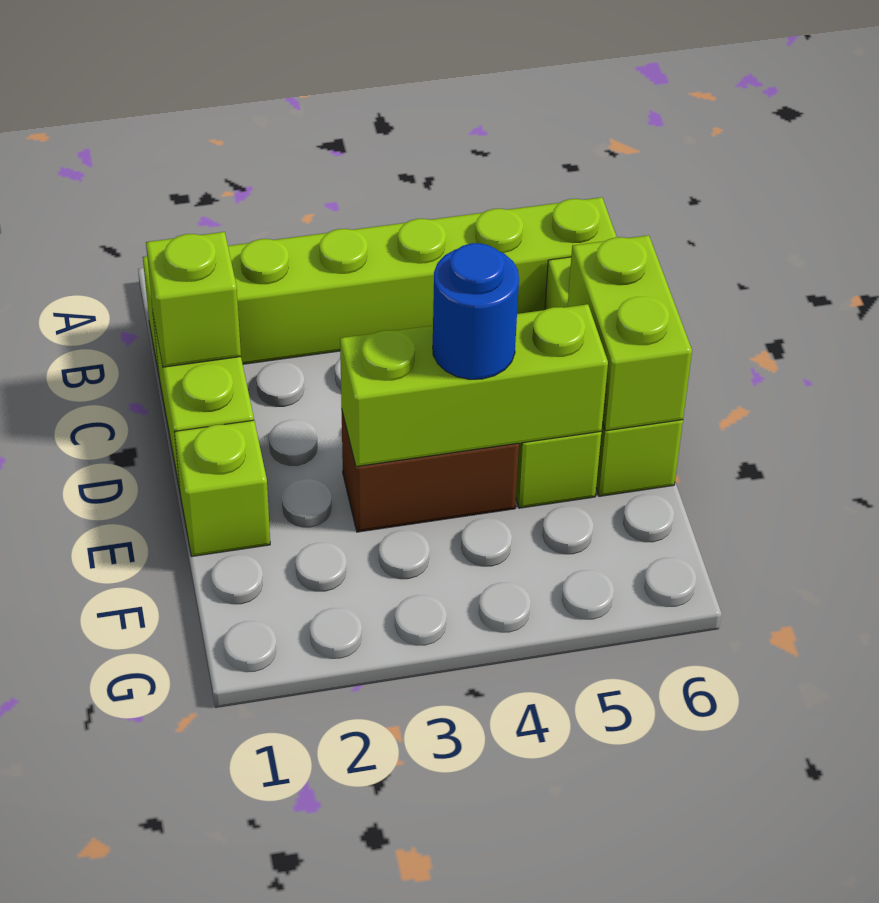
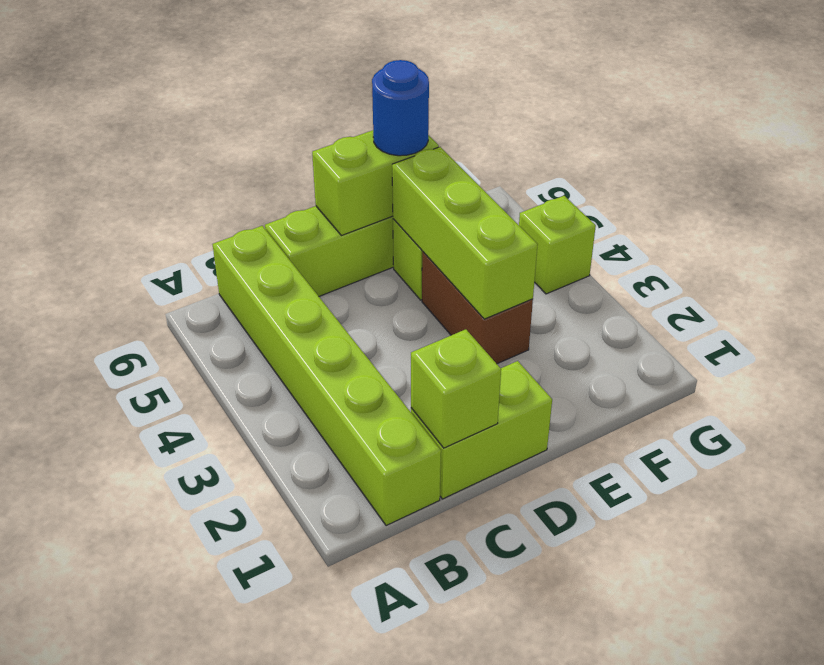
lime 1x1 brick [174,420,270,556] -> lime 1x1 brick moved to [519,196,596,294]
blue 1x1 round brick [433,243,519,379] -> blue 1x1 round brick moved to [372,60,429,156]

